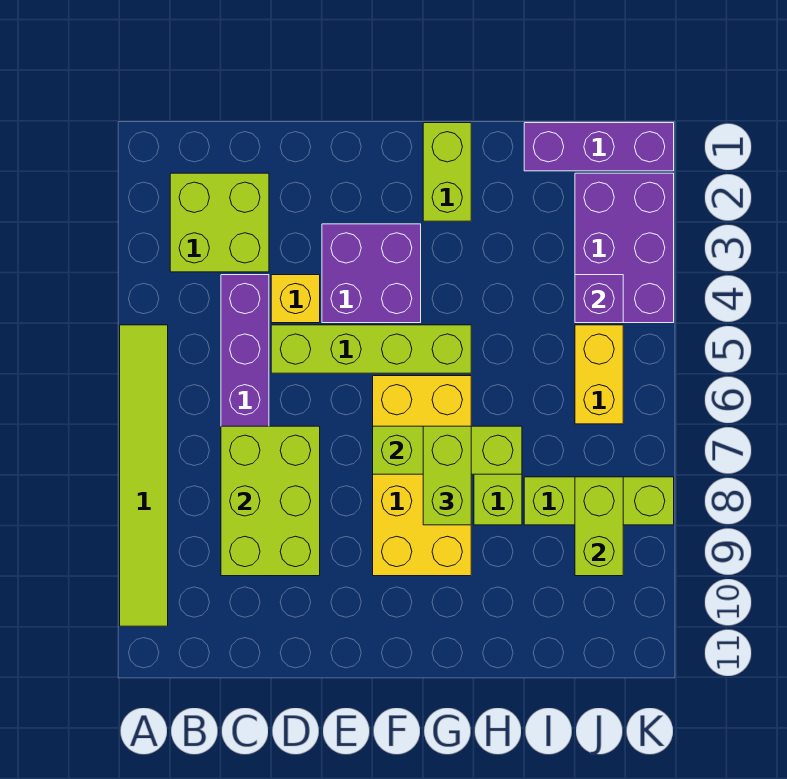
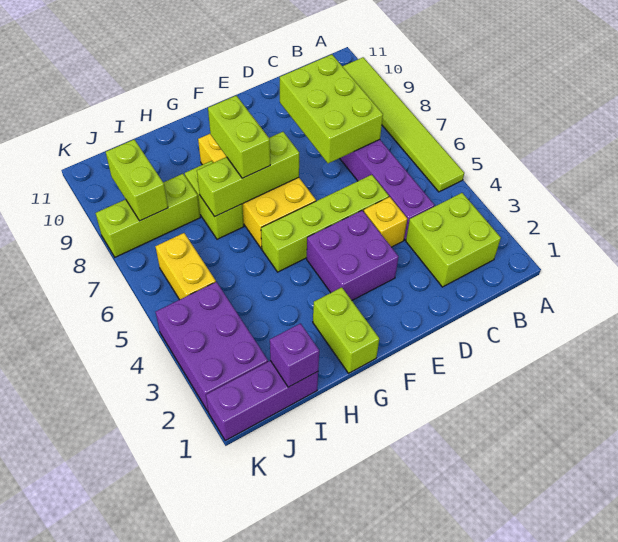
purple 1x1 brick [575,275,623,323] -> purple 1x1 brick moved to [270,323,319,387]

